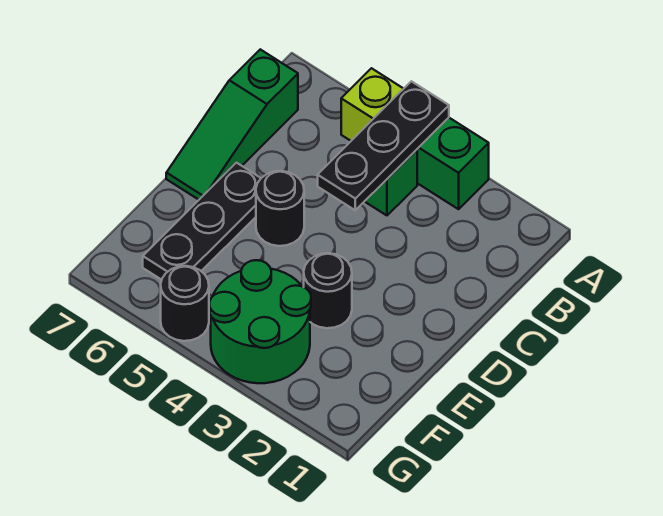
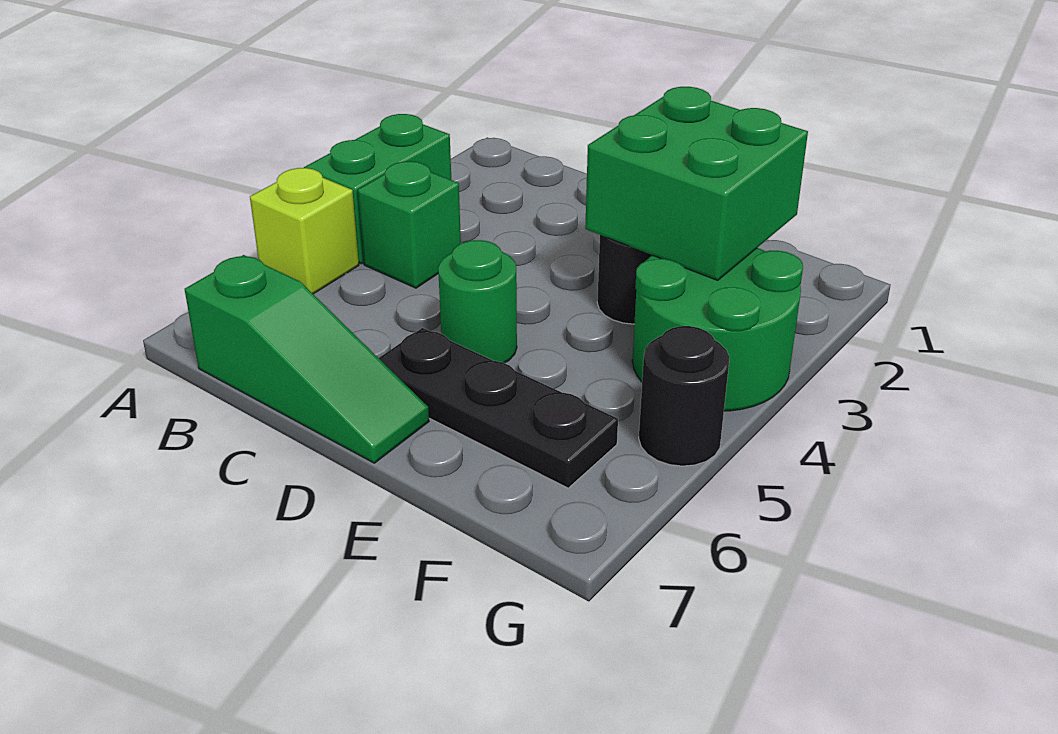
black 1x3 plate [318,81,449,210] -> none
black 1x1 round brick [256,171,304,246] -> green 1x1 round brick [438,240,517,363]
none -> green 2x2 brick [585,87,808,280]

